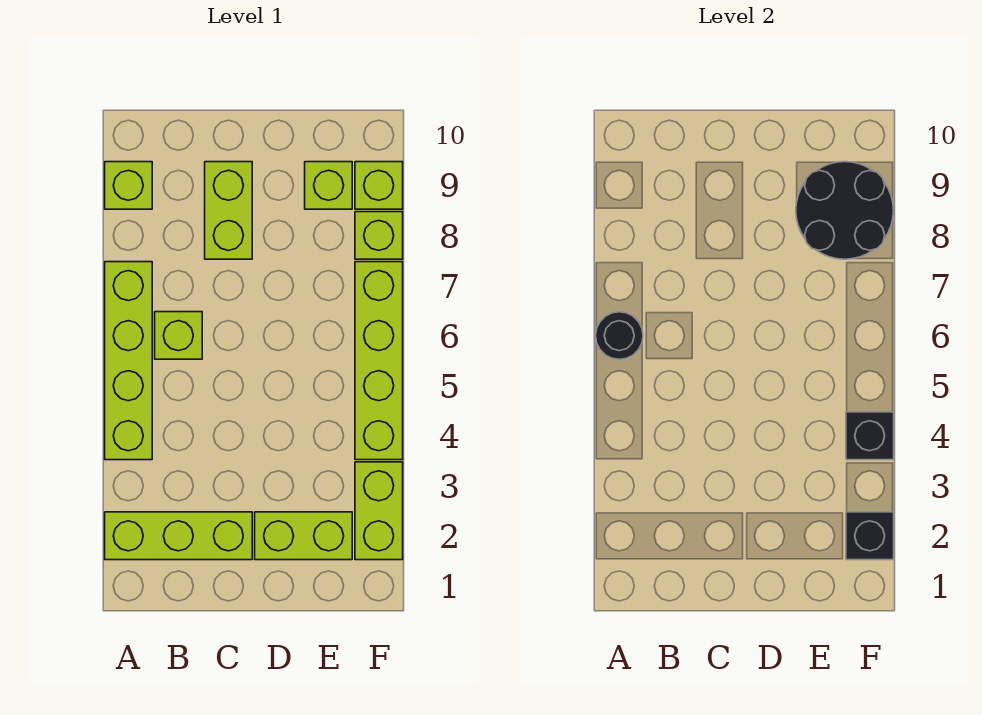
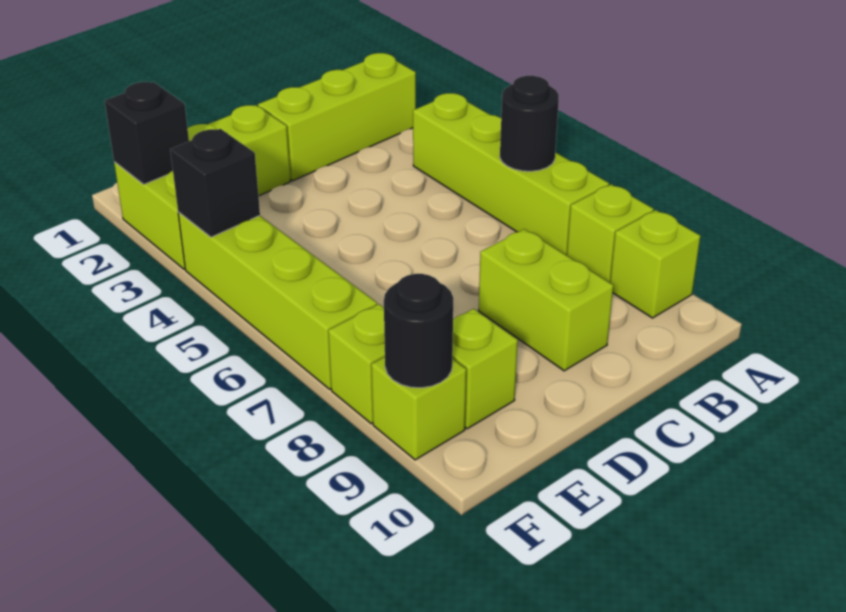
lime 1x1 brick [155,312,202,359] -> lime 1x1 brick moved to [567,184,653,283]
black 2x2 round brick [796,162,894,259] -> black 1x1 round brick [384,274,453,388]

